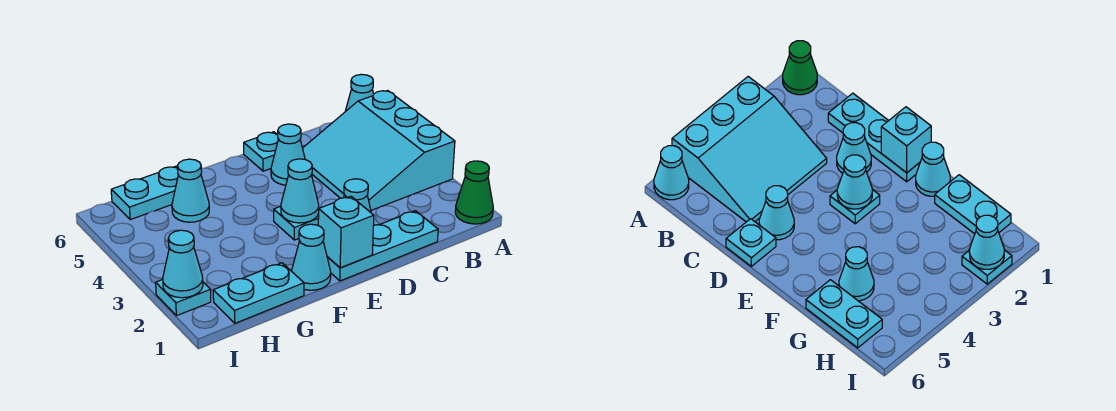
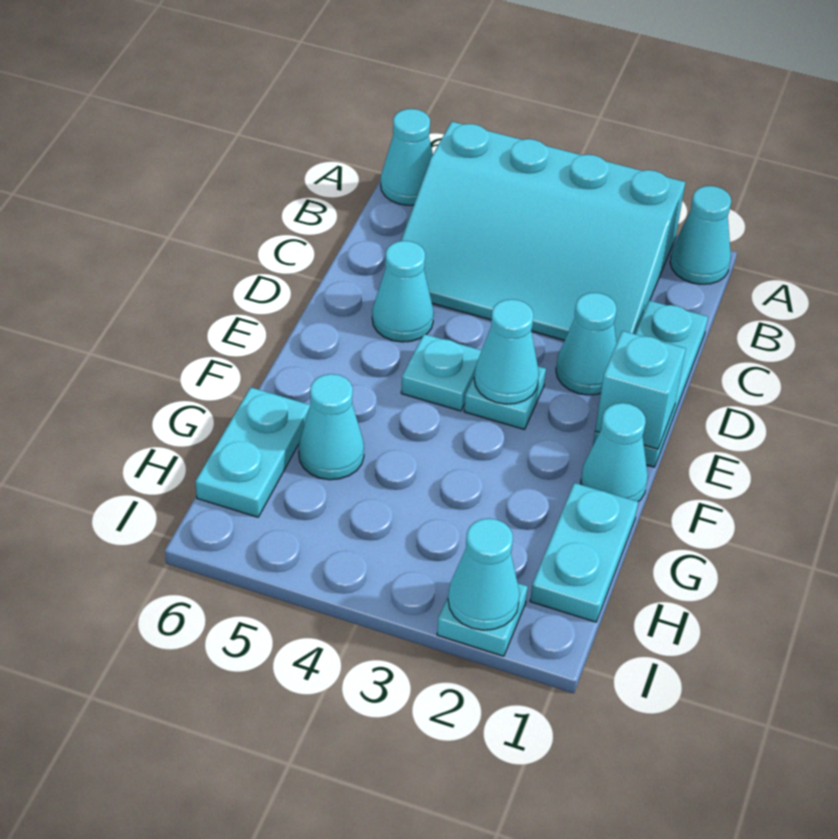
green 1x1 cone [455,161,493,224] -> cyan 1x1 cone [670,186,731,284]
cyan 3x3 slope [303,91,455,210] -> cyan 3x4 slope [401,122,685,343]
cyan 1x1 plate [244,132,278,171] -> cyan 1x1 plate moved to [401,334,482,411]

